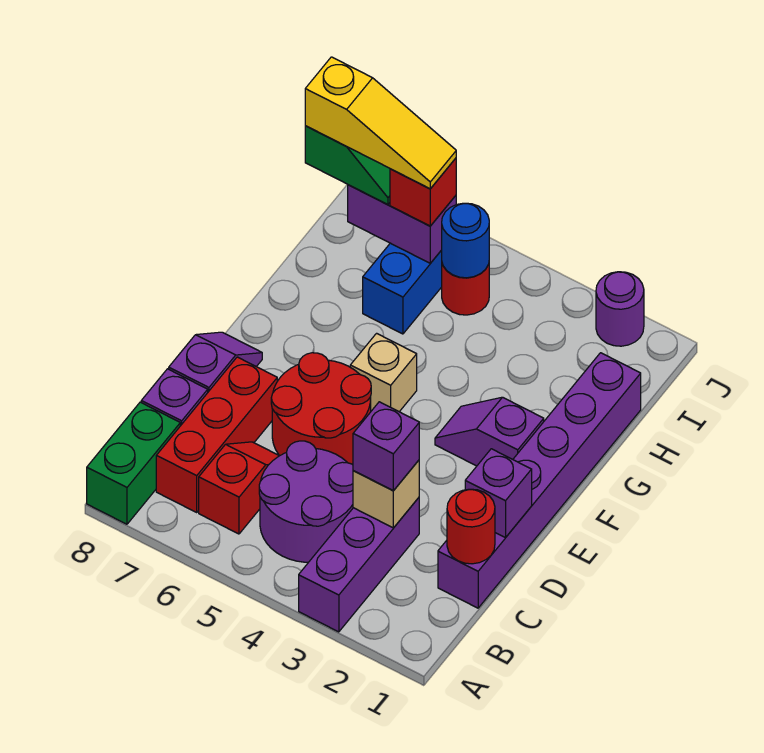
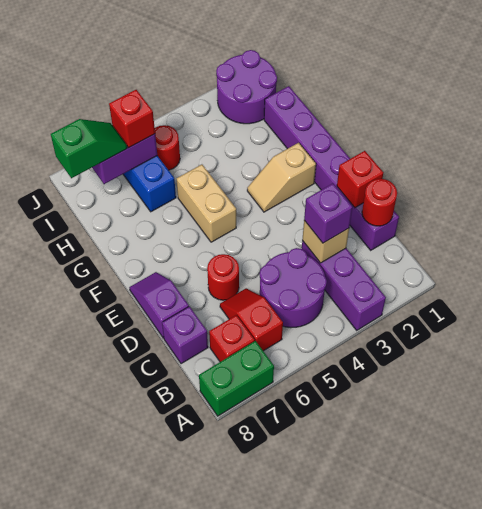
green 1x2 brick [87,402,180,524] -> green 1x2 brick turned to [199,341,274,416]
red 1x3 brick [156,357,277,512] -> red 1x1 brick [209,315,255,362]
purple 1x1 brick [465,449,532,538] -> red 1x1 brick [337,151,383,208]
red 2x2 round brick [271,353,371,465] -> red 1x1 round brick [207,254,239,300]
purple 1x2 slope [435,397,544,466] -> tan 1x2 slope [247,143,316,212]
tan 1x1 brick [350,333,417,412] -> tan 1x2 brick [177,165,236,242]
blue 1x1 round brick [442,203,489,278] -> none
yellow 1x3 slope [305,57,456,189] -> none
purple 1x1 round brick [596,272,644,346] -> purple 2x2 round brick [216,50,277,124]

